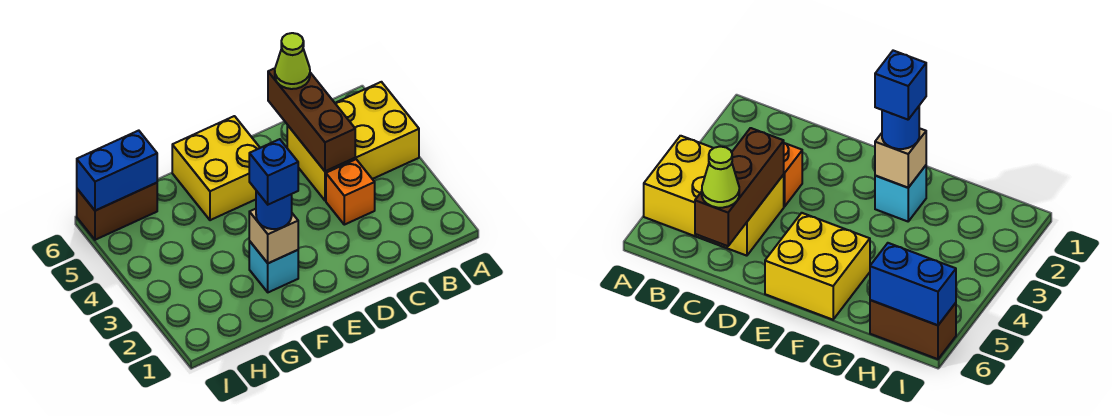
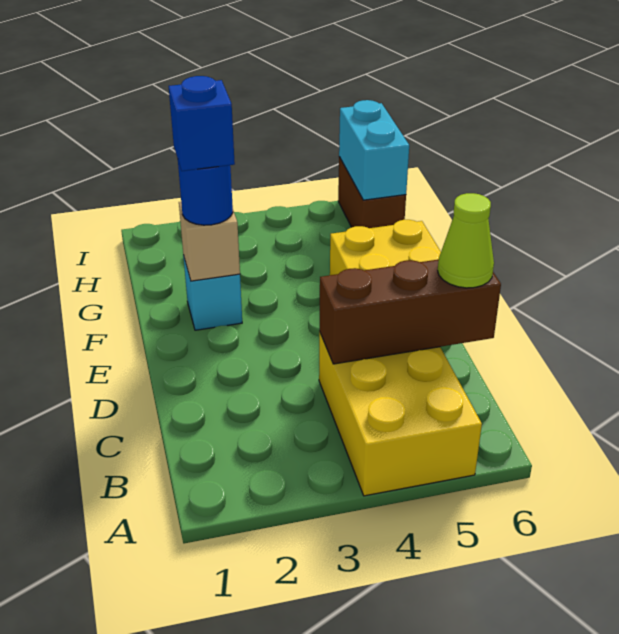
orange 1x1 brick [326,159,375,225] -> none
blue 1x2 brick [77,131,157,211] -> cyan 1x2 brick [339,100,409,200]

